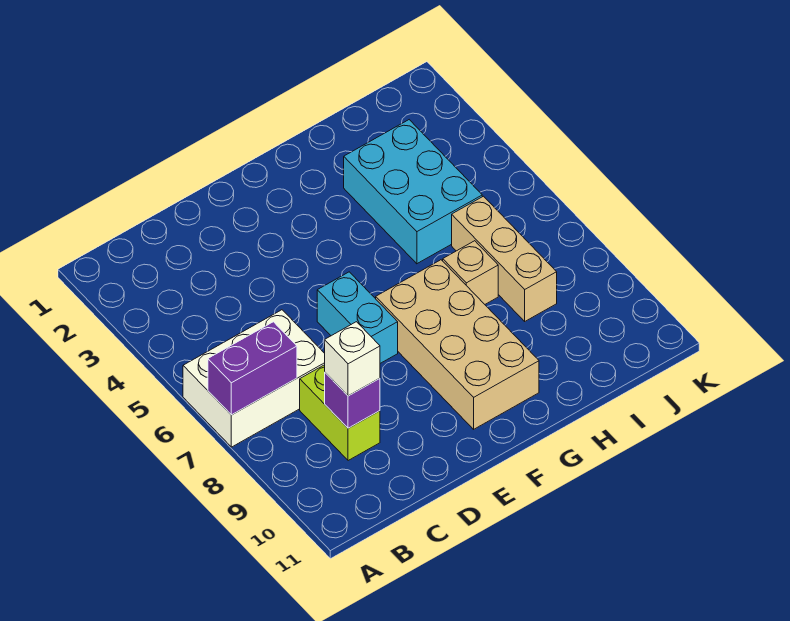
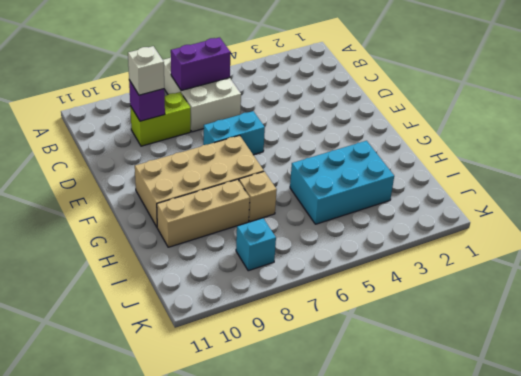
purple 1x2 brick [208,322,297,415] -> purple 1x2 brick turned to [171,37,231,90]
tan 1x3 brick [452,196,557,321] -> tan 1x3 brick moved to [157,179,250,247]
none -> cyan 1x1 brick [236,218,276,271]

